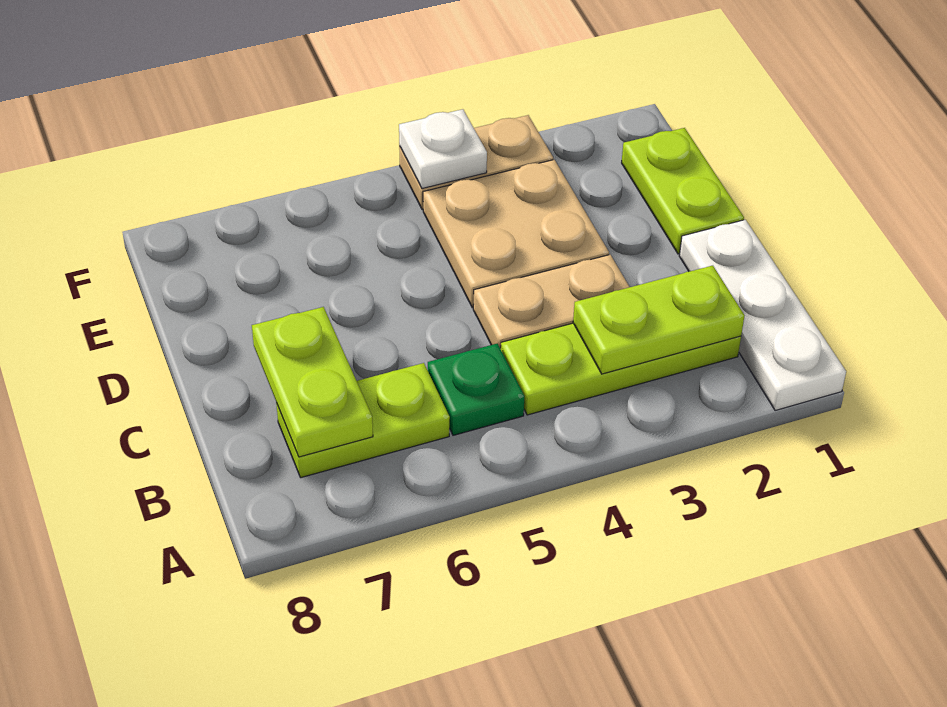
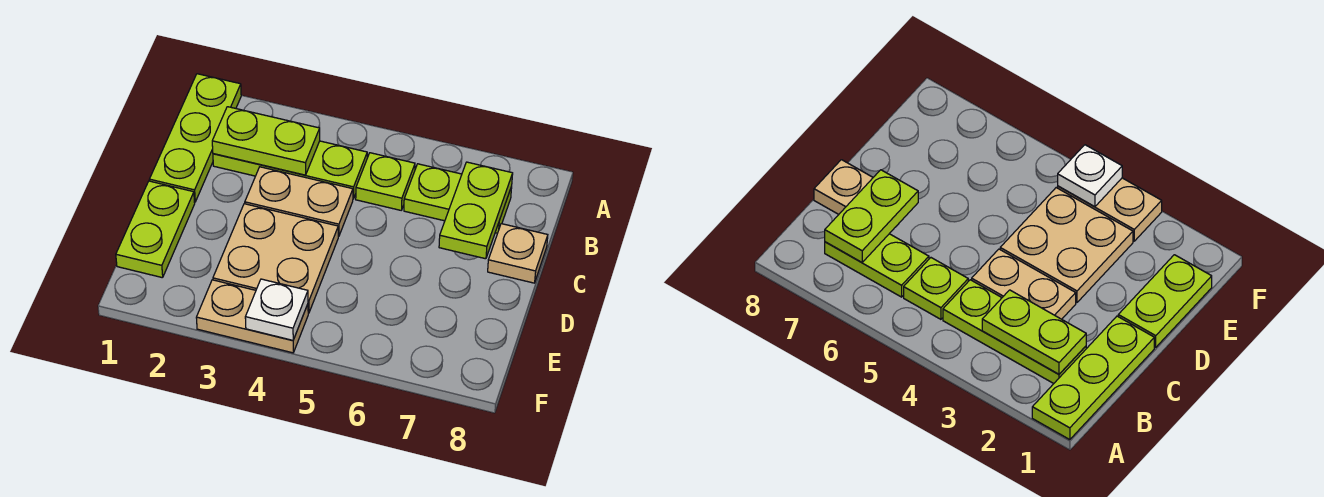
white 1x3 plate [679,220,846,411] -> lime 1x3 plate [149,74,241,202]
green 1x1 plate [428,344,525,435] -> lime 1x1 plate [356,153,415,210]
none -> tan 1x1 plate [488,224,548,283]

